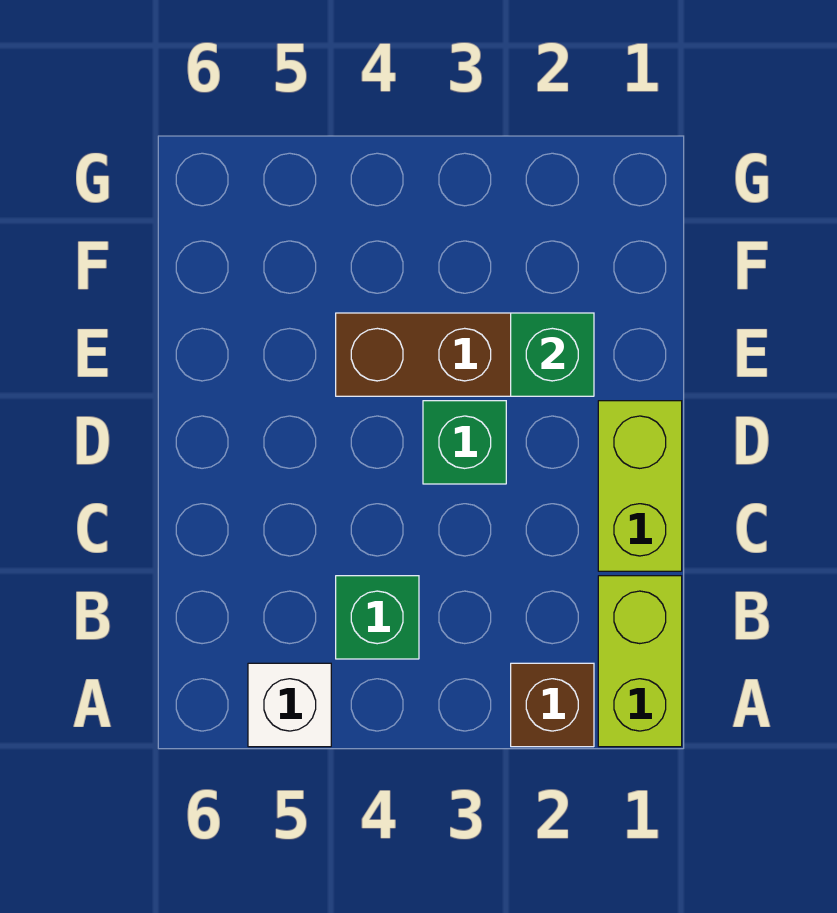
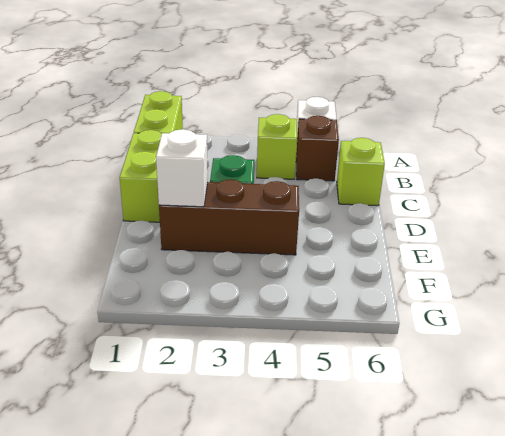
brown 1x1 brick [511,663,594,747] -> brown 1x1 brick moved to [296,116,339,181]
green 1x1 brick [336,576,419,659] -> lime 1x1 brick [257,114,297,179]
none -> lime 1x1 brick [337,138,385,206]
green 1x1 brick [511,313,594,396] -> white 1x1 brick [156,129,208,207]

